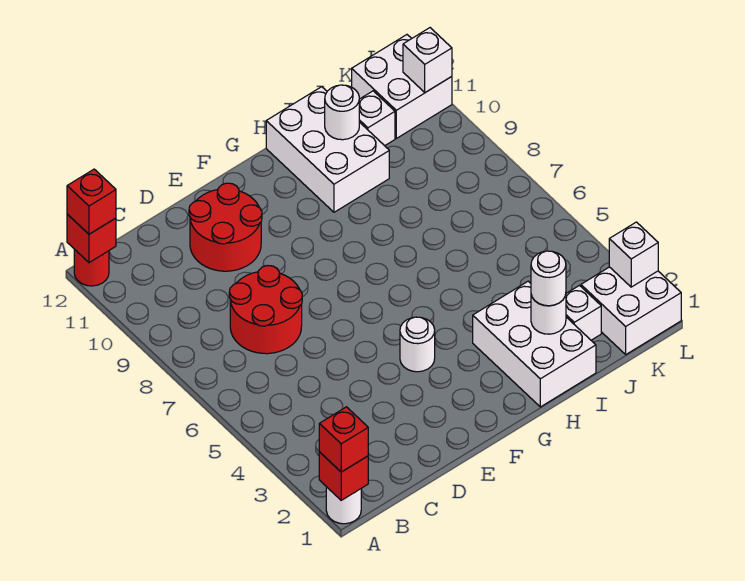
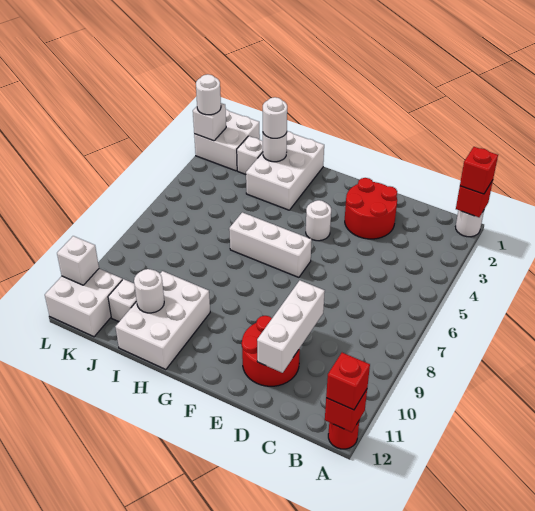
red 2x2 round brick [229,266,302,354] -> red 2x2 round brick moved to [345,178,397,239]
none -> white 1x3 brick [257,280,325,373]
none -> white 1x3 brick [229,212,312,277]
none -> white 1x1 round brick [196,74,221,115]

